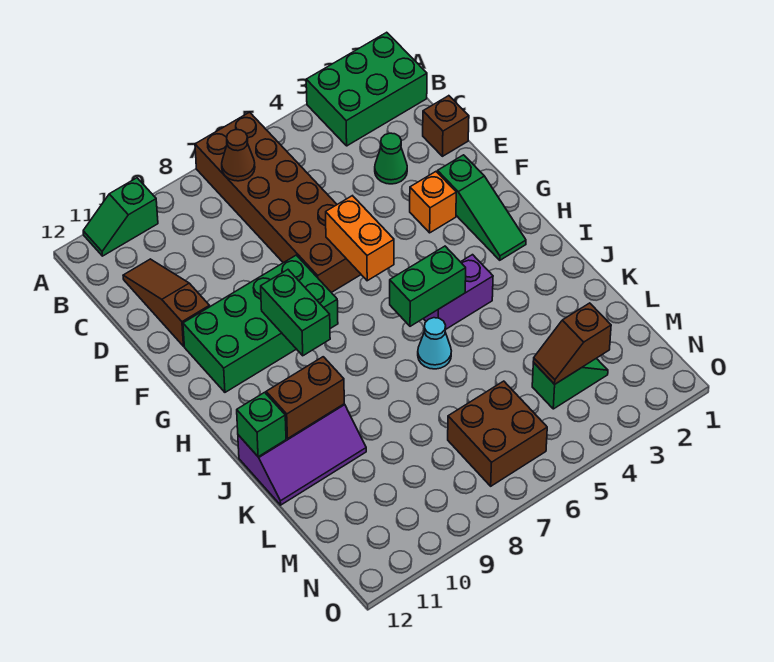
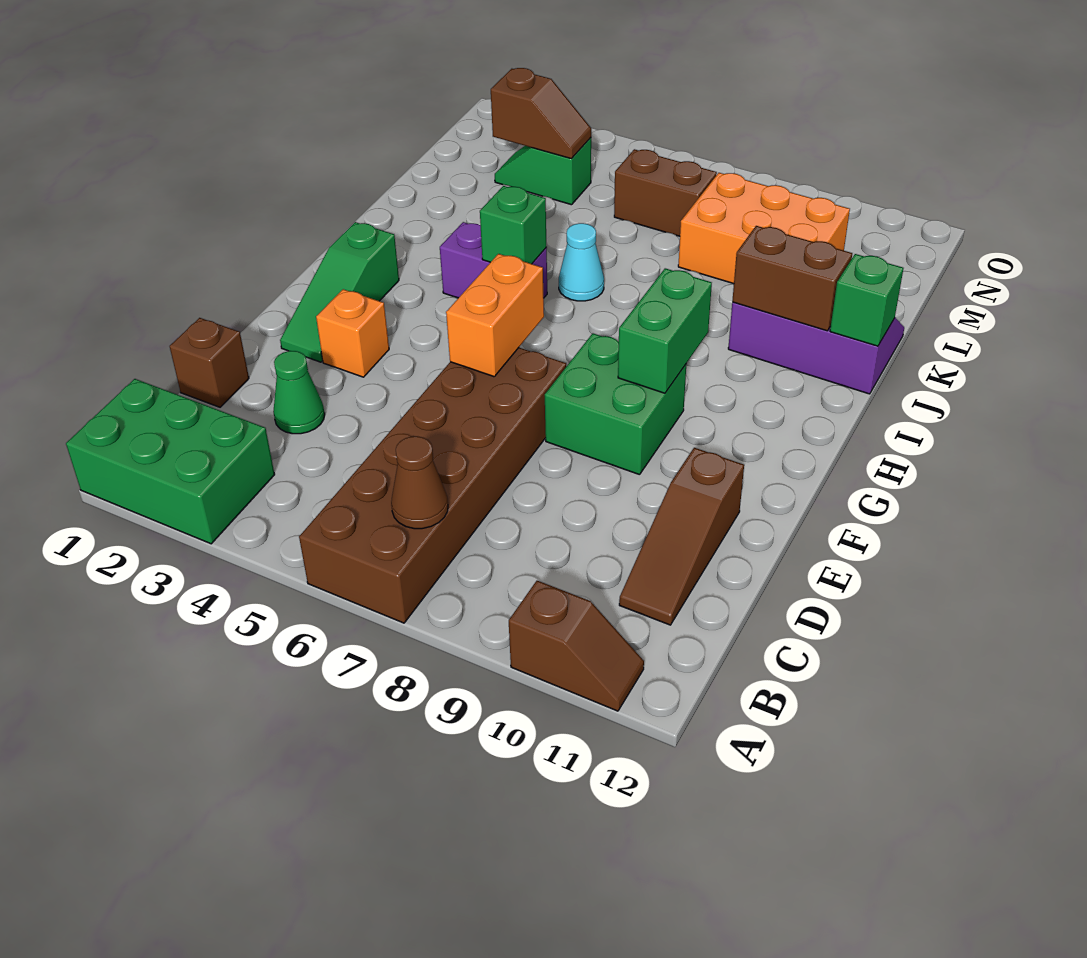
green 1x2 slope [83,178,158,256] -> brown 1x2 slope [509,581,644,711]
green 1x3 slope [437,155,526,260] -> green 1x3 slope turned to [280,222,399,362]
green 2x4 brick [183,255,338,392] -> green 2x2 brick [545,333,686,475]
green 1x2 brick [390,246,466,326] -> green 1x1 brick [480,186,547,264]
none -> orange 2x3 brick [678,173,850,284]
brown 2x2 brick [448,381,547,486] -> brown 1x2 brick [614,149,717,236]

